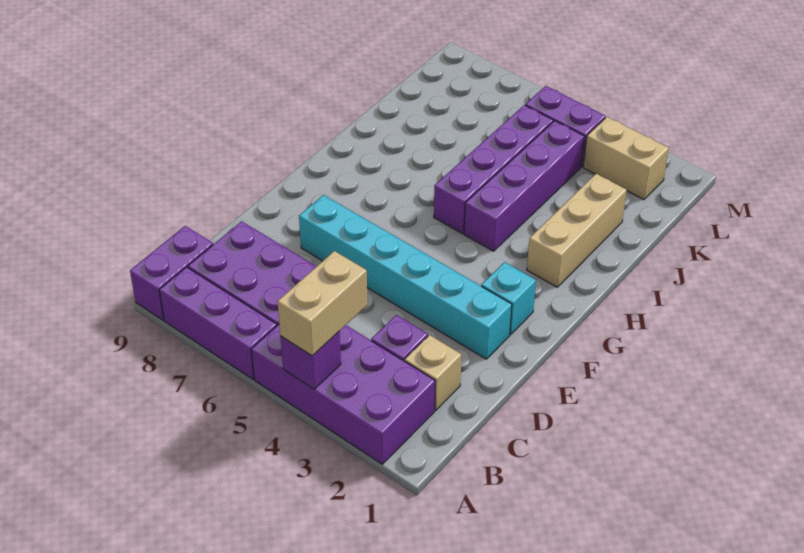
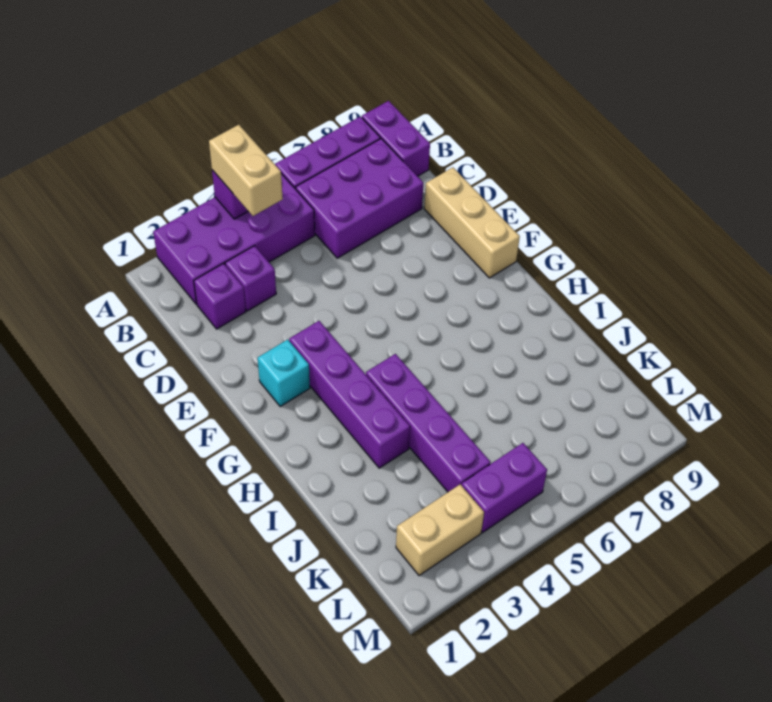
tan 1x1 brick [404,335,462,410] -> purple 1x1 brick [194,264,246,329]
cyan 1x6 brick [299,195,512,359] -> none
tan 1x3 brick [527,174,627,287] -> tan 1x3 brick moved to [424,167,520,278]
purple 1x4 brick [434,105,553,234] -> purple 1x4 brick moved to [289,321,410,468]

